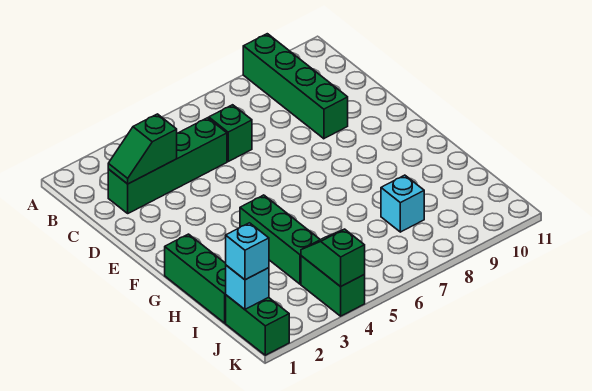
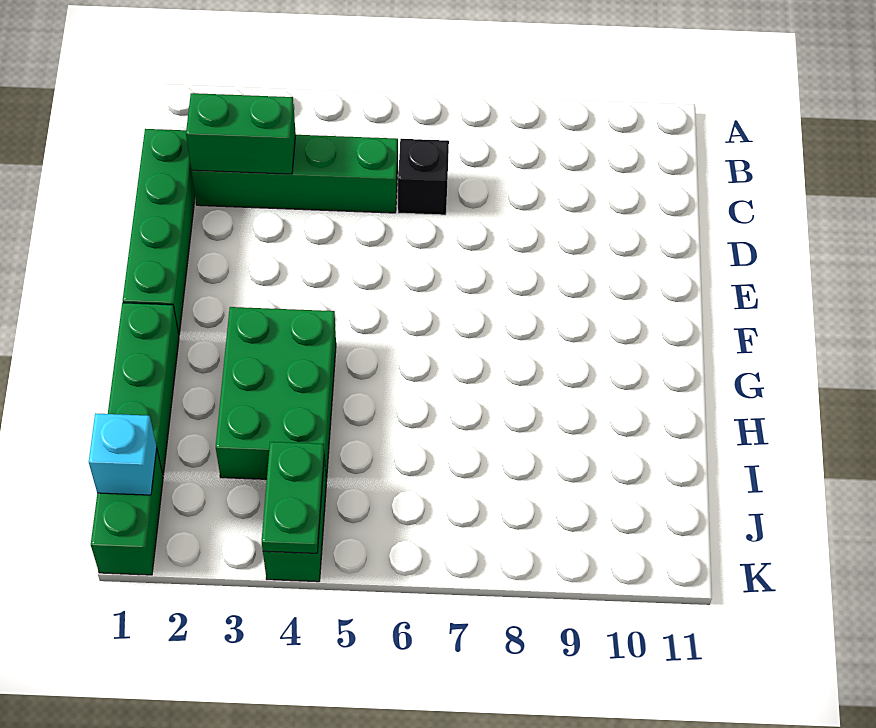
green 1x4 brick [243,34,348,139] -> green 1x4 brick moved to [123,129,195,334]
green 1x2 slope [108,114,177,184] -> green 1x2 brick [186,93,296,174]
green 1x1 brick [209,105,252,161] -> black 1x1 brick [398,139,449,215]
green 1x3 brick [240,195,320,284] -> green 2x3 brick [216,307,336,480]
cyan 1x1 brick [381,175,424,232] -> none
cyan 1x1 brick [226,223,269,280] -> none
green 1x2 slope [301,229,365,287] -> green 1x2 plate [262,442,324,553]

